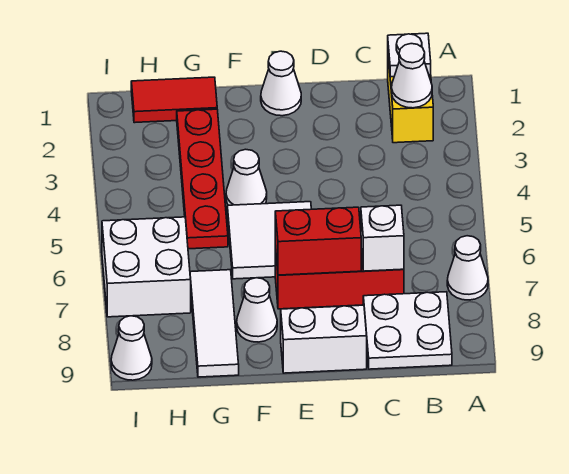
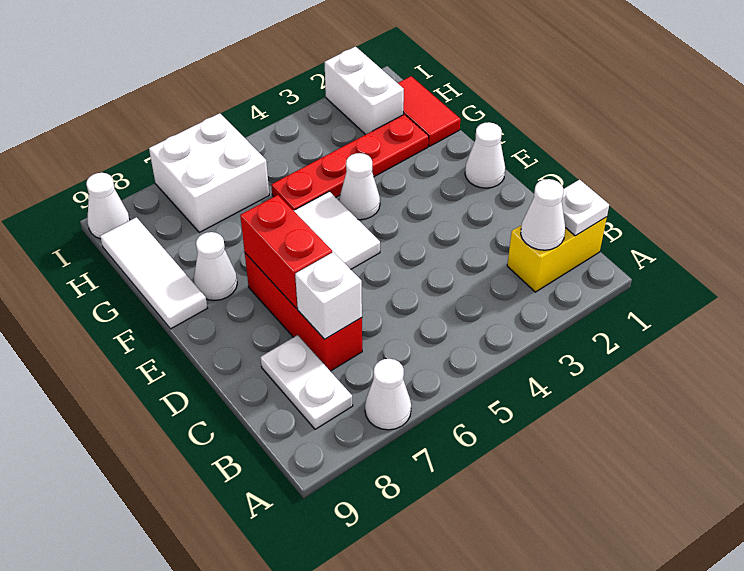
white 2x2 plate [363,292,452,369] -> white 1x2 plate [260,335,353,429]
white 1x2 brick [281,305,367,373] -> white 1x2 brick moved to [325,47,404,135]
white 1x3 tile [190,270,239,377] -> white 1x3 tile turned to [100,217,207,329]

